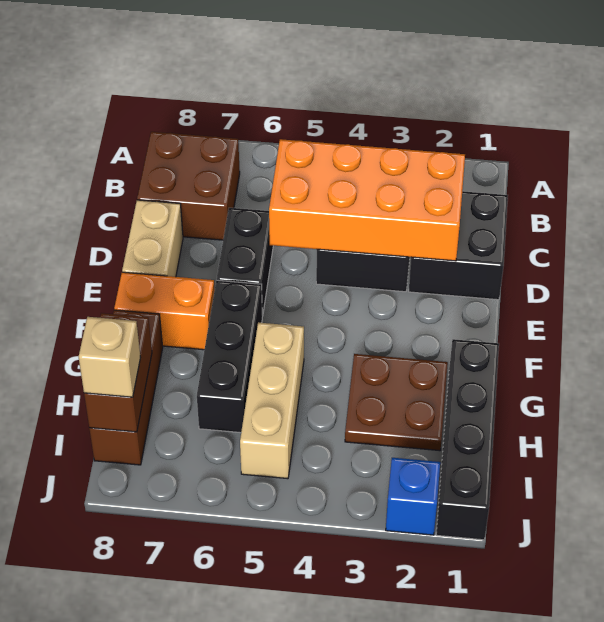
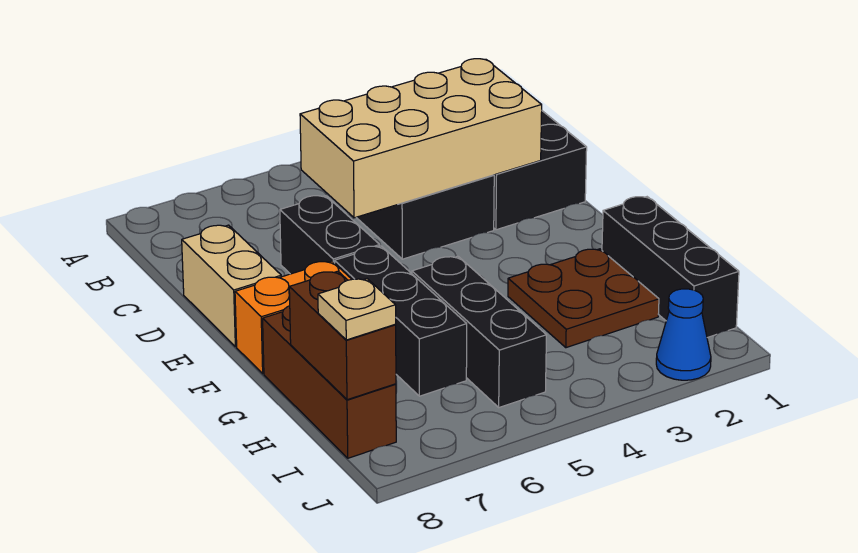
brown 2x2 brick [137,132,240,240] -> none
orange 2x4 brick [269,139,465,261] -> tan 2x4 brick [300,59,542,218]
black 1x4 brick [436,339,499,540] -> black 1x3 brick [602,197,739,338]
tan 1x3 brick [240,322,304,479] -> black 1x3 brick [412,256,546,407]
tan 1x1 brick [79,317,141,397] -> tan 1x1 plate [318,279,396,340]
blue 1x1 brick [386,458,440,535] -> blue 1x1 cone [656,289,711,380]

